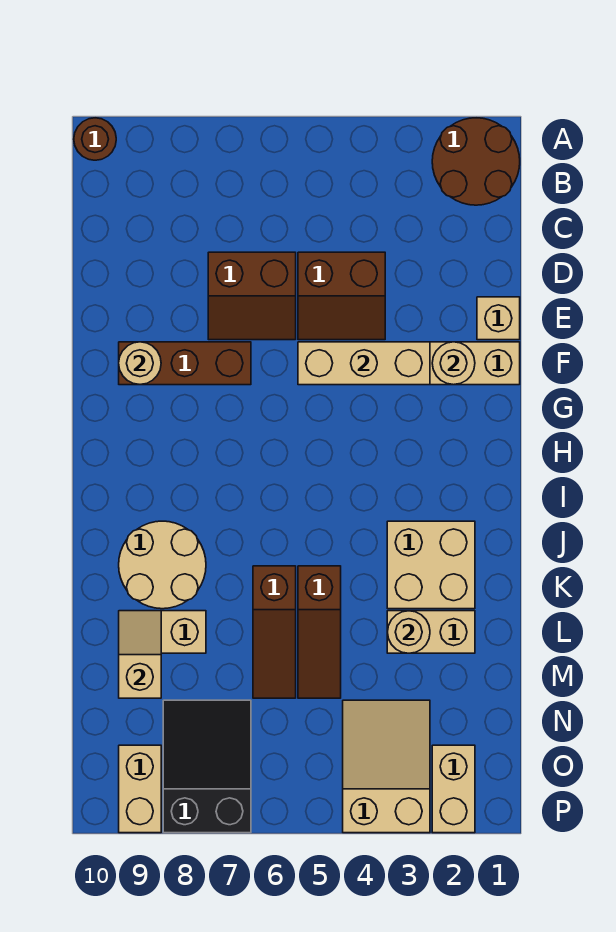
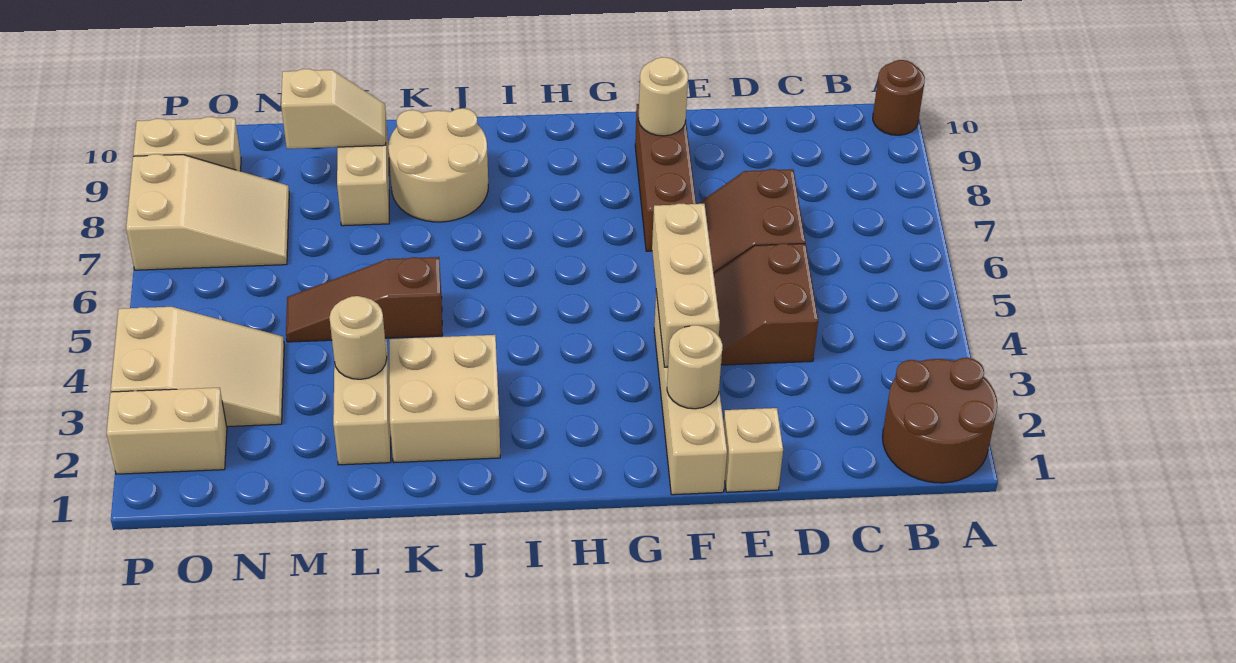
brown 1x3 slope [253,566,296,698] -> none
black 2x3 slope [163,700,251,833] -> tan 2x3 slope [126,154,289,270]

